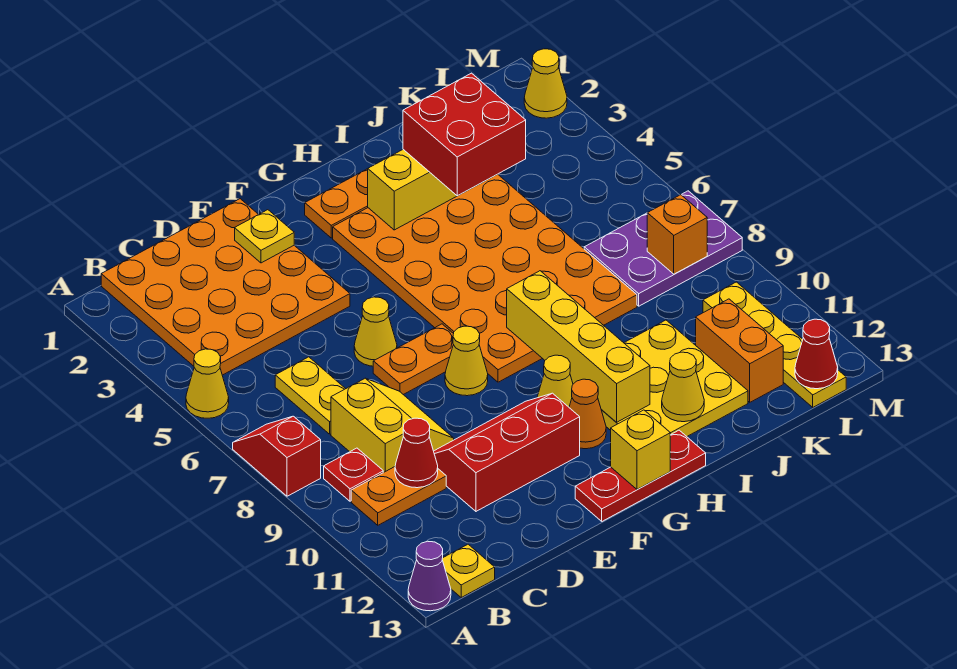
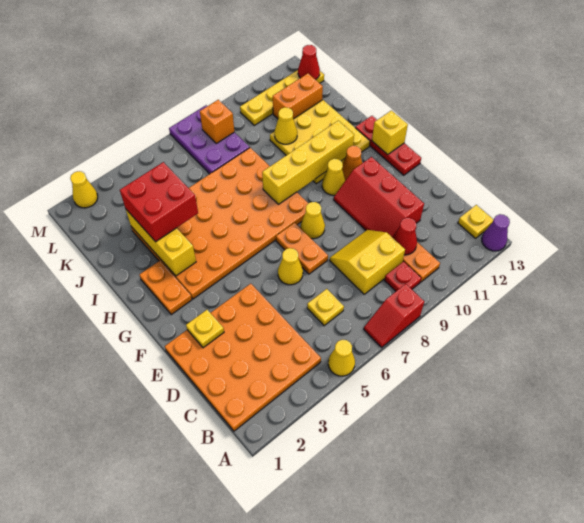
yellow 1x2 plate [275,357,345,434] -> yellow 1x1 plate [307,289,344,326]
yellow 1x1 cone [662,352,704,422] -> yellow 1x1 cone moved to [274,107,297,144]

